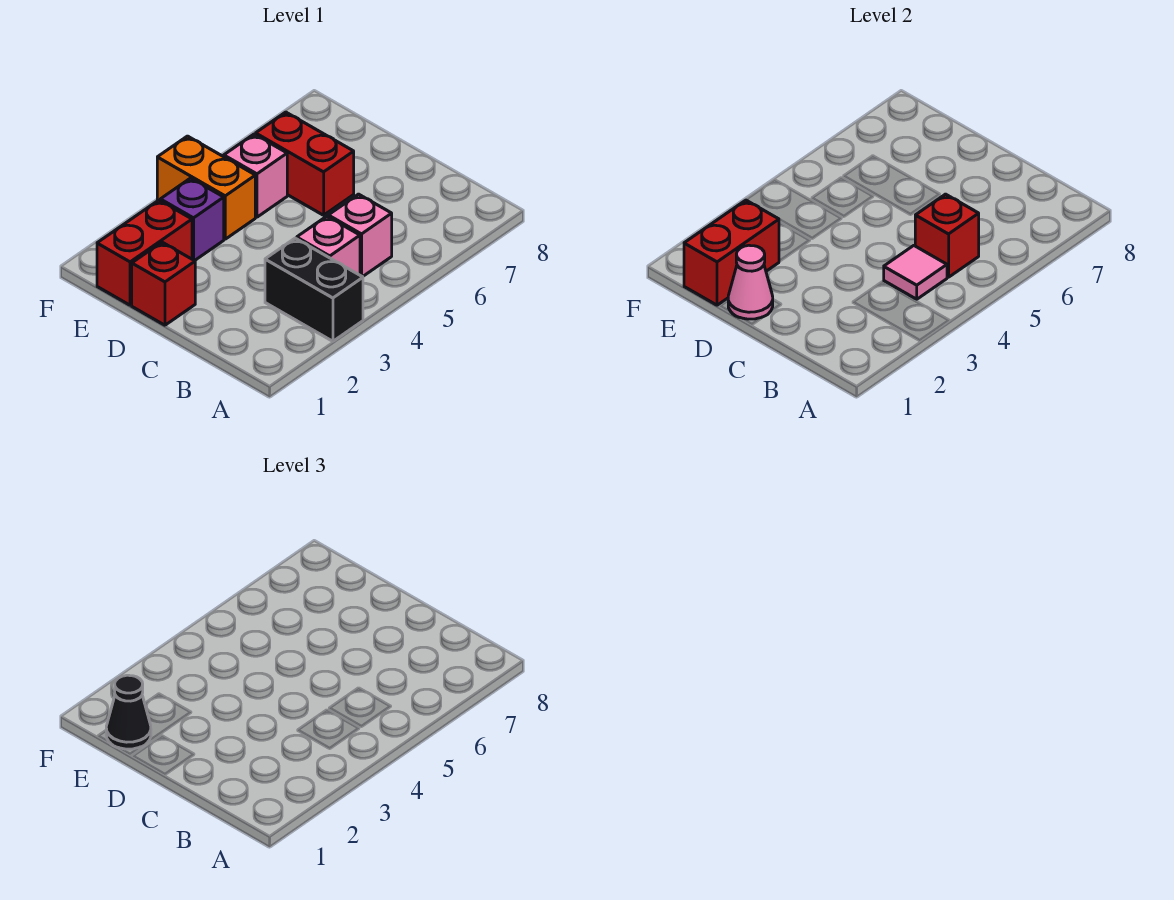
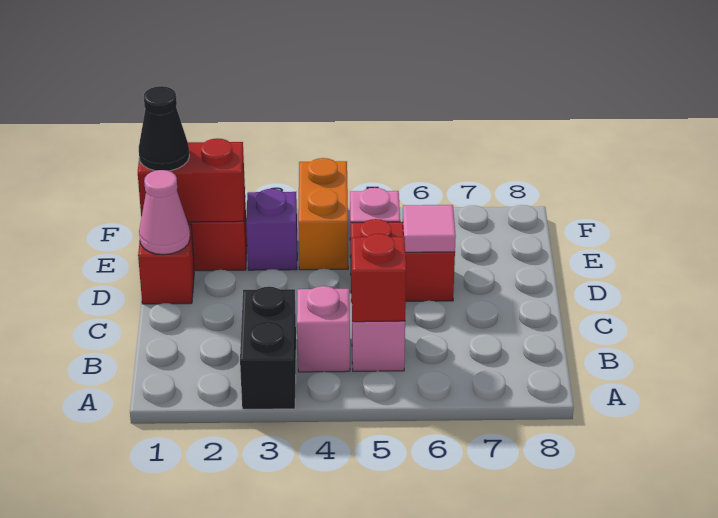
pink 1x1 tile [884,246,947,299] -> pink 1x1 tile moved to [403,205,456,252]
red 1x2 brick [256,112,354,215] -> red 1x2 brick turned to [351,219,455,302]

